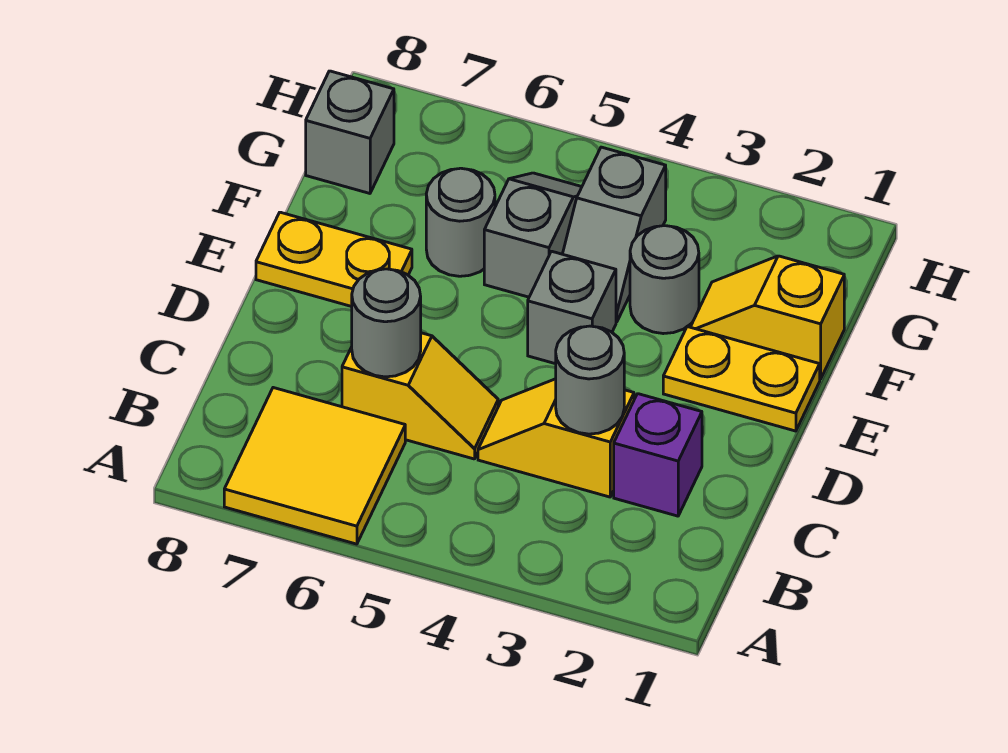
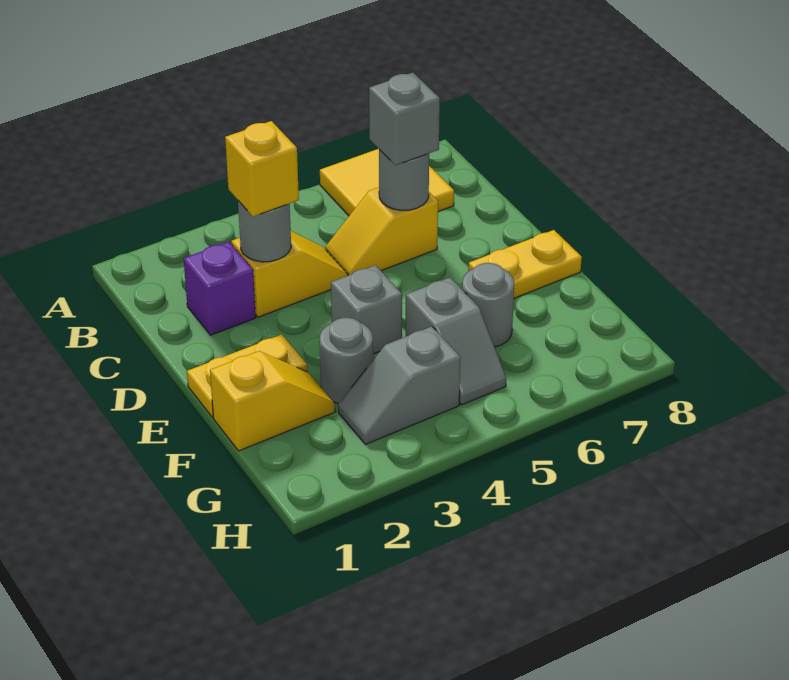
none -> yellow 1x1 brick [225,121,299,217]
grey 1x2 slope [563,147,666,322] -> grey 1x2 slope turned to [338,327,460,444]
grey 1x1 brick [306,71,394,193] -> grey 1x1 brick moved to [369,73,440,165]

